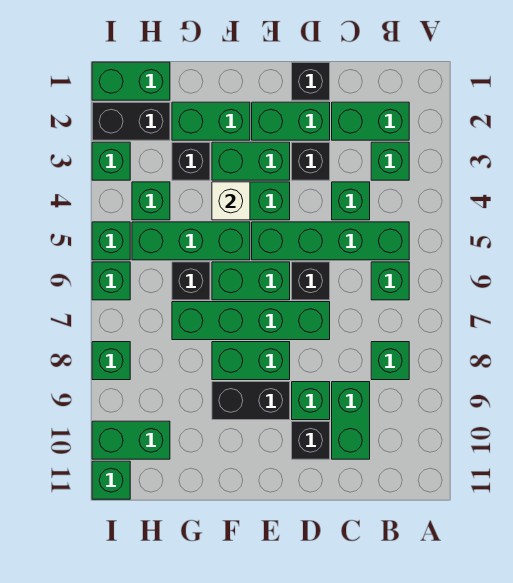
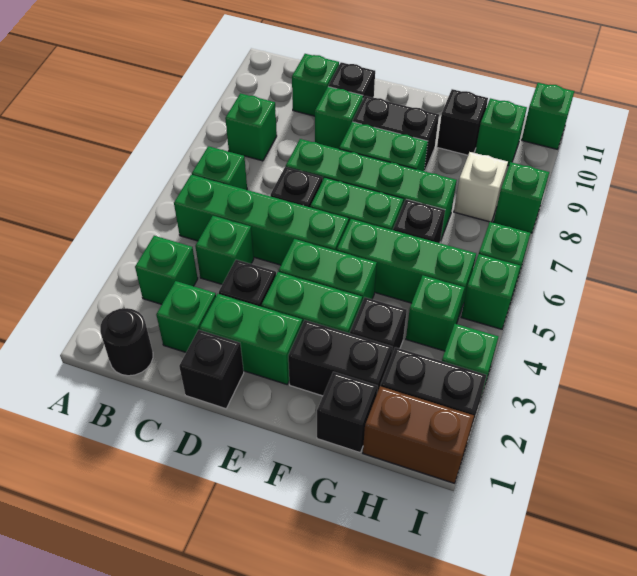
none -> black 1x1 round brick [100,308,153,376]
green 1x2 brick [332,102,409,140] -> green 1x1 brick [156,281,216,352]
green 1x2 brick [332,382,370,459] -> green 1x1 brick [292,54,339,116]
green 1x2 brick [172,102,250,140] -> black 1x2 brick [288,320,393,396]
white 1x1 brick [212,182,250,220] -> white 1x1 brick moved to [454,152,508,222]
none -> black 1x1 brick [317,372,378,452]
none -> black 1x1 brick [437,89,488,155]
green 1x2 brick [92,62,170,100] -> brown 1x2 brick [363,386,474,483]
green 1x2 brick [92,421,170,459] -> green 1x1 brick [475,98,527,166]

